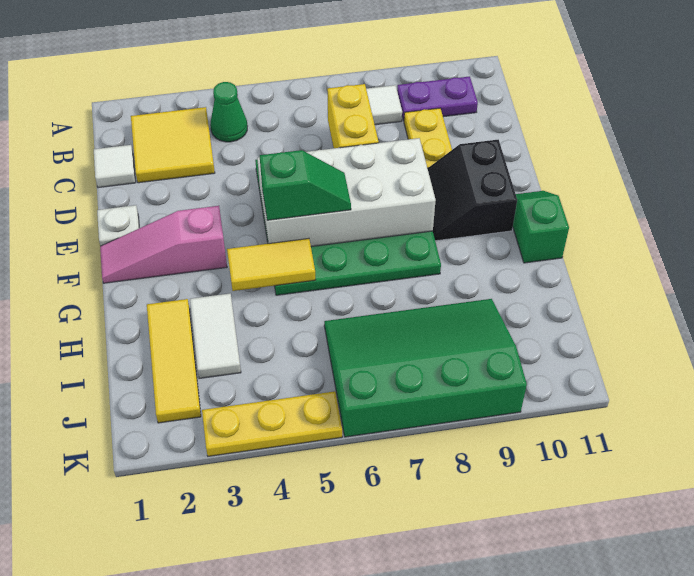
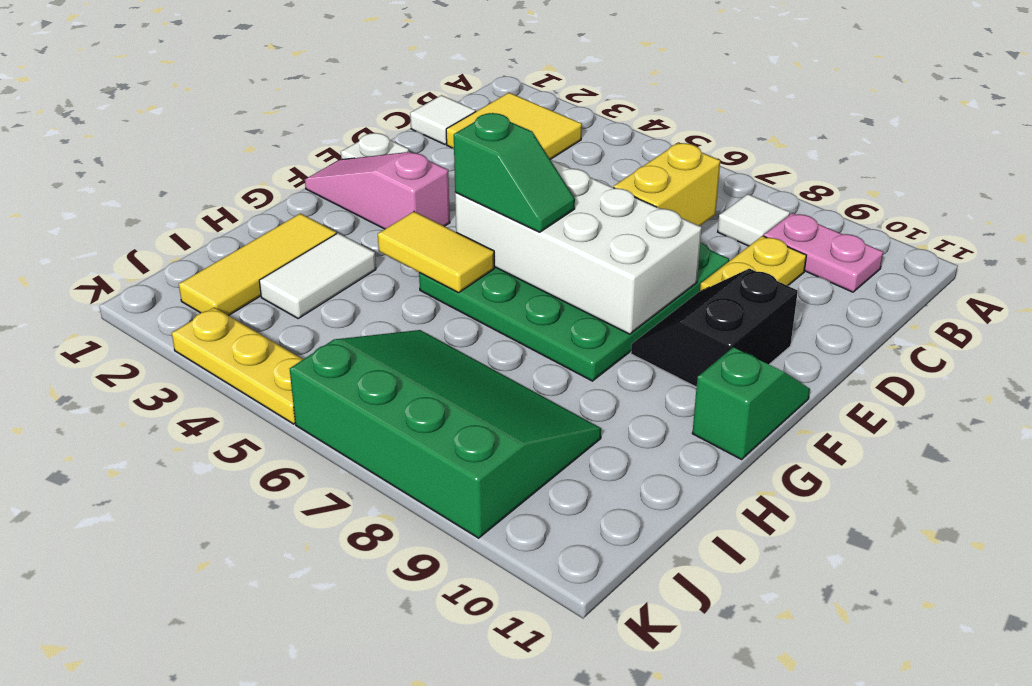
green 1x1 cone [210,82,247,142] -> none
purple 1x2 plate [397,76,478,121] -> pink 1x2 plate [764,213,883,292]

